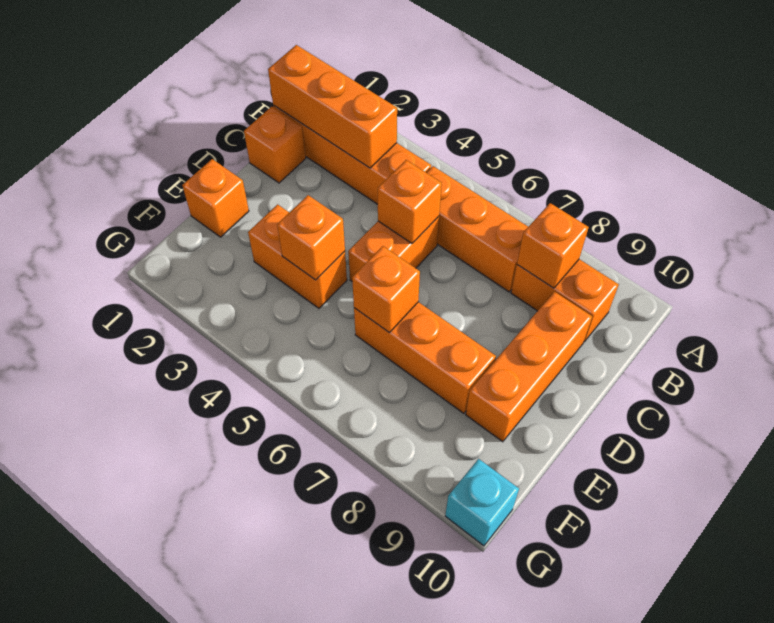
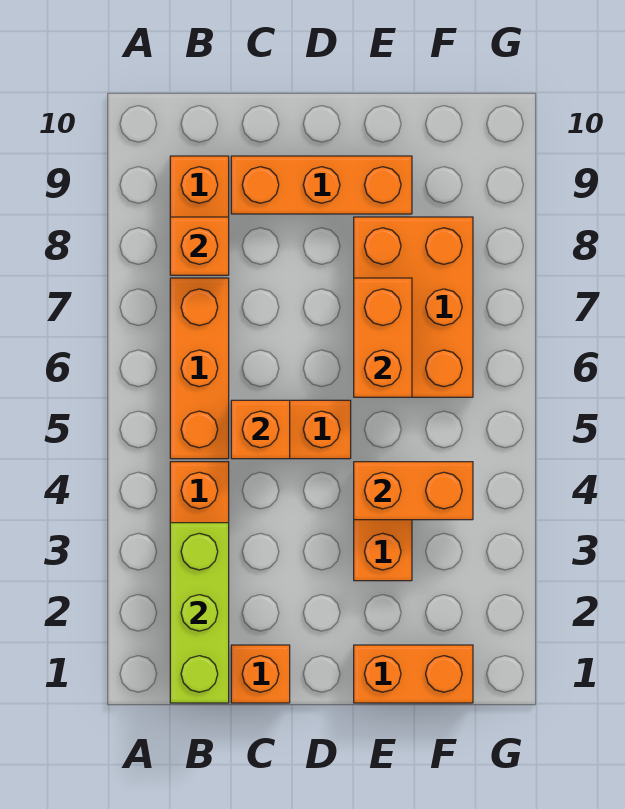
orange 1x3 brick [268,45,397,168] -> lime 1x3 brick [170,523,229,703]
orange 1x1 brick [182,159,249,237] -> orange 1x2 brick [354,645,473,703]
orange 1x1 brick [277,195,345,280] -> orange 1x2 brick [354,462,473,520]
orange 1x3 brick [354,302,496,413] -> orange 2x3 brick [354,217,473,397]
orange 1x1 brick [352,246,420,333] -> orange 1x2 brick [354,278,412,397]
cyan 1x1 brick [445,459,519,546] -> none

